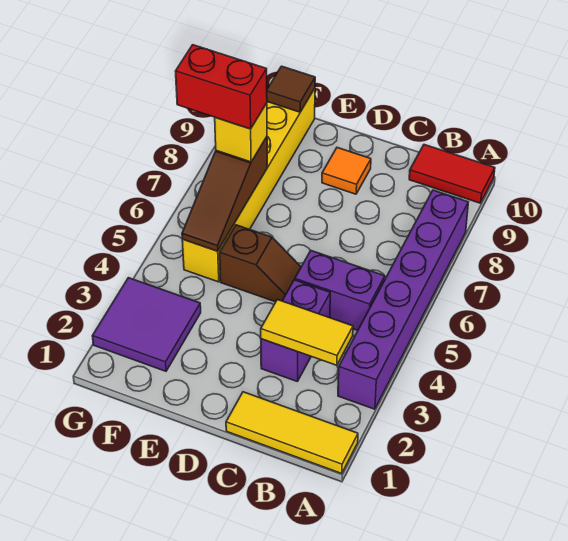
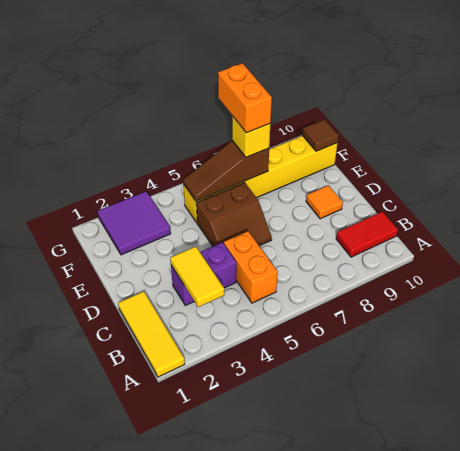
purple 1x6 brick [338,190,468,409] -> none
red 1x2 tile [409,145,495,203] -> red 1x2 tile turned to [336,212,398,257]
purple 1x2 brick [295,251,385,331] -> orange 1x2 brick [224,231,278,303]
brown 1x2 slope [220,225,301,302] -> brown 2x2 slope [196,182,272,246]
red 1x2 brick [176,45,267,129] -> orange 1x2 brick [218,63,272,133]

